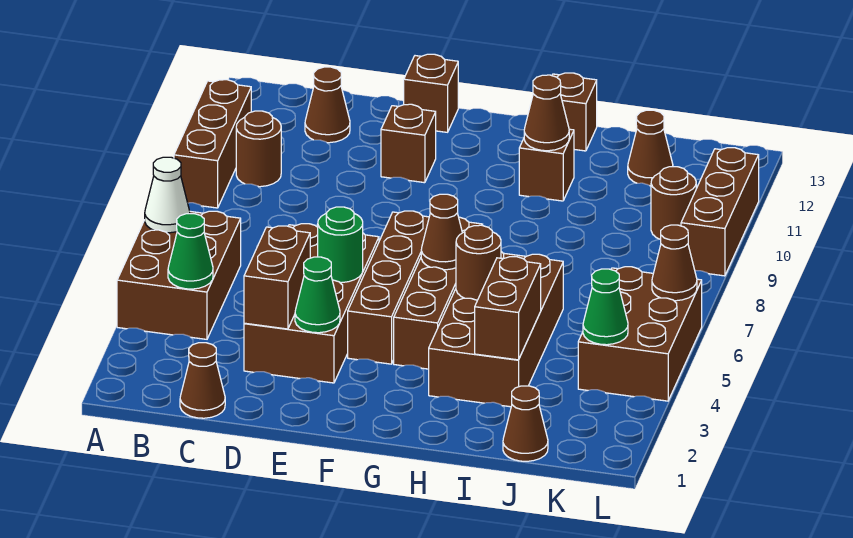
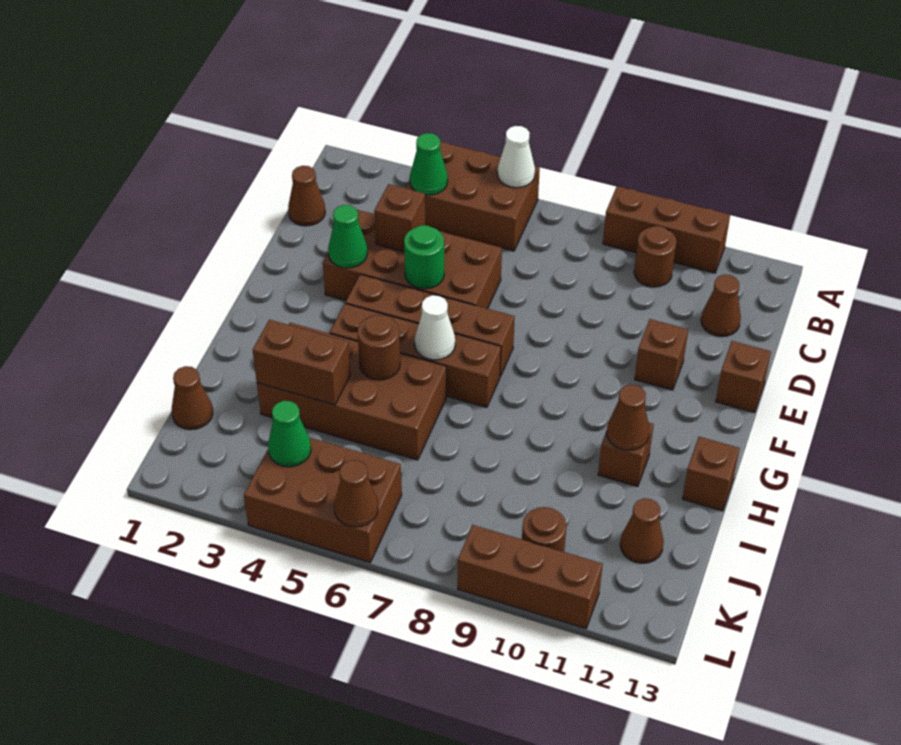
brown 1x2 brick [244,226,310,329] -> brown 1x1 brick [374,184,425,252]
brown 1x1 cone [421,194,462,270] -> white 1x1 cone [415,295,455,360]

